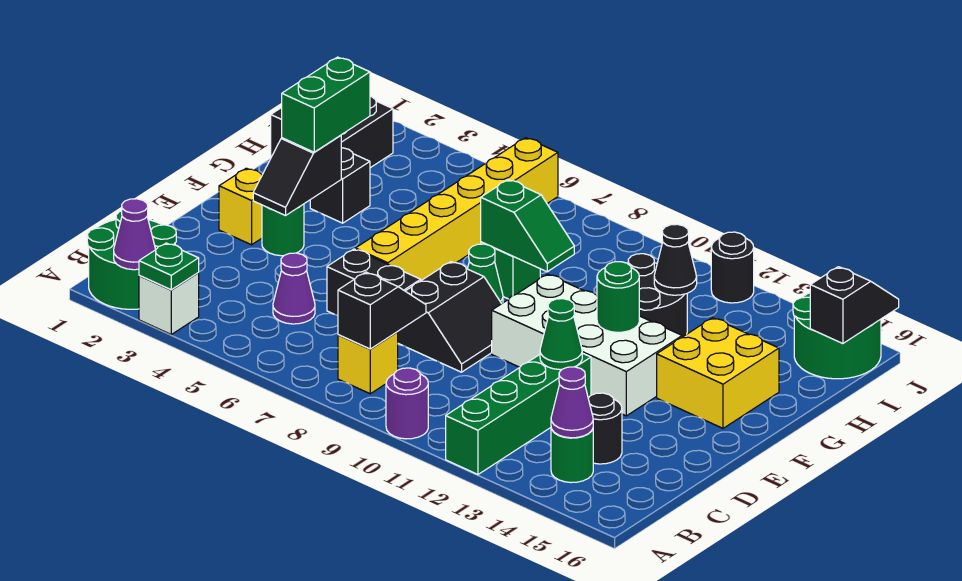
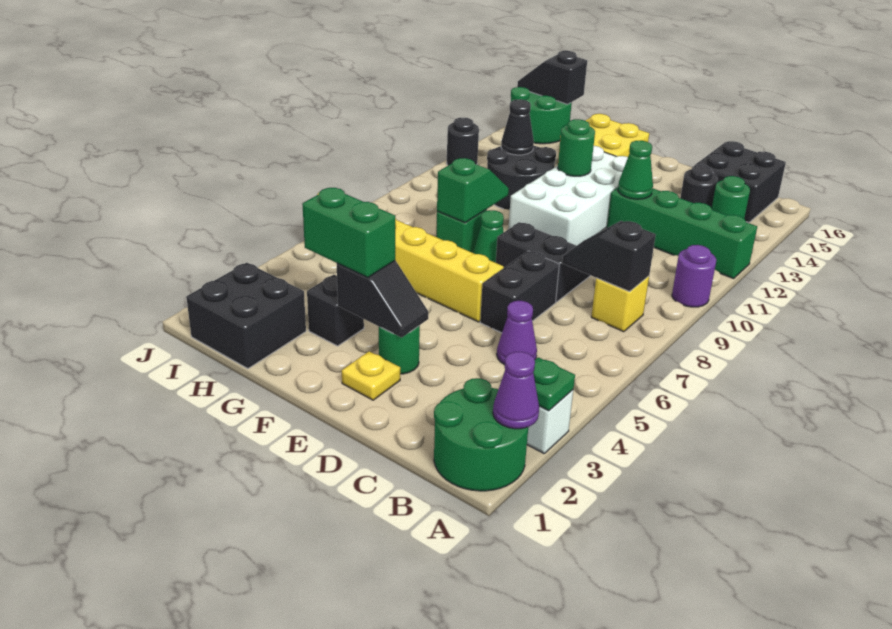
purple 1x1 cone [551,367,593,438] -> none
none -> black 2x2 brick [695,141,786,222]
yellow 1x1 brick [219,168,262,245] -> yellow 1x1 plate [342,351,400,400]

